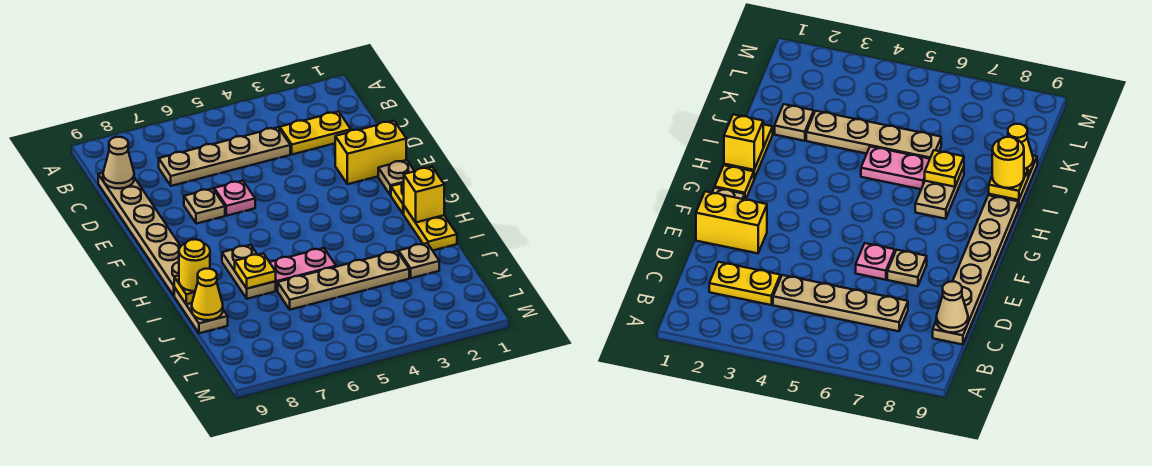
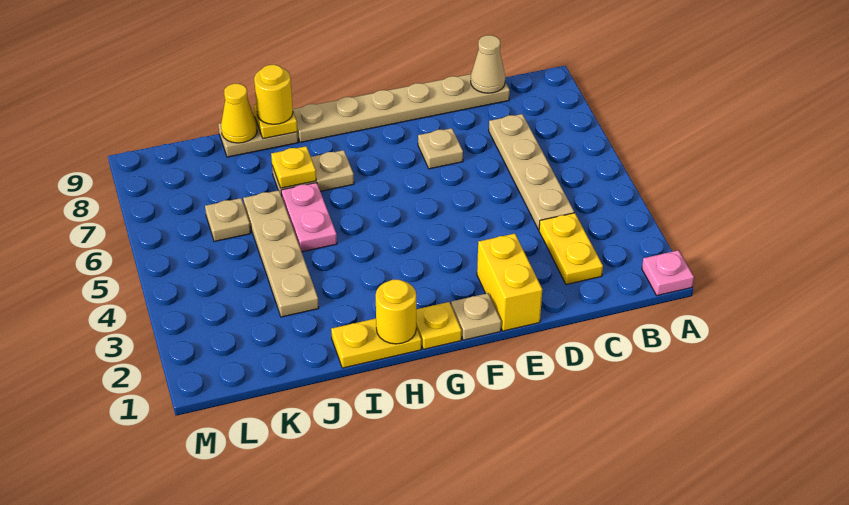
pink 1x1 plate [214,181,255,216] -> pink 1x1 plate moved to [642,250,694,296]
yellow 1x1 brick [404,167,444,222] -> yellow 1x1 round brick [376,280,416,344]
tan 1x1 plate [399,243,439,278] -> tan 1x1 plate moved to [205,198,251,242]

